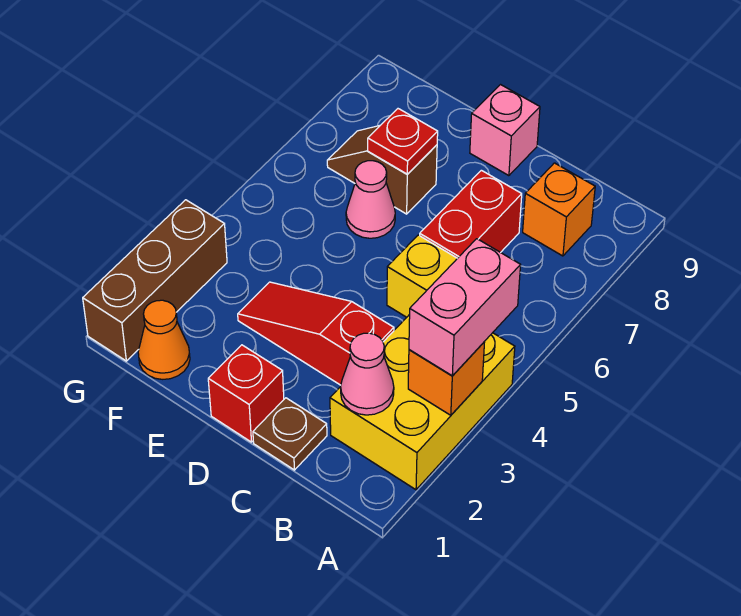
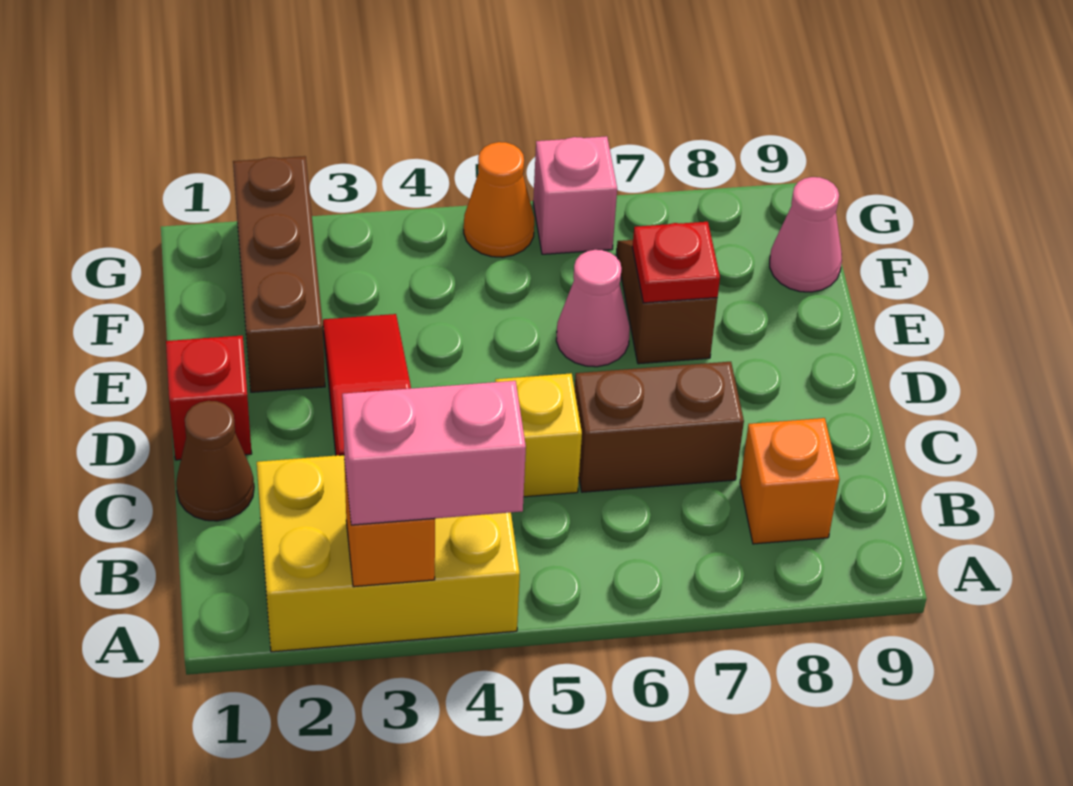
pink 1x1 cone [341,333,394,415] -> pink 1x1 cone moved to [770,177,842,292]
brown 1x1 plate [253,398,327,470] -> brown 1x1 cone [176,401,254,521]
red 1x2 brick [420,170,522,258] -> brown 1x2 brick [575,362,744,492]
pink 1x1 brick [470,85,540,176] -> pink 1x1 brick moved to [533,136,617,254]
orange 1x1 cone [138,300,190,379] -> orange 1x1 cone moved to [464,142,535,257]
brown 1x3 brick [83,200,227,361] -> brown 1x3 brick turned to [233,156,325,392]

